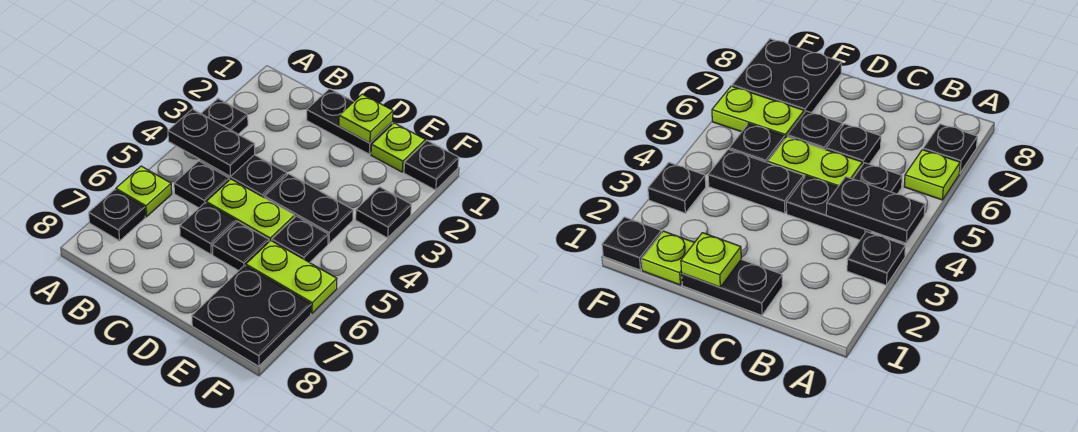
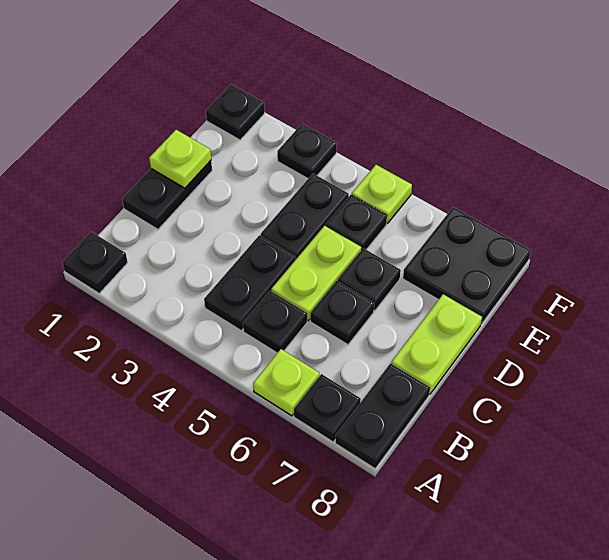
black 1x1 plate [201,99,248,134] -> black 1x1 plate moved to [62,232,128,293]
black 1x2 plate [168,109,255,176] -> black 1x2 plate moved to [335,363,430,469]
lime 1x1 plate [371,123,425,172] -> lime 1x1 plate moved to [352,165,412,223]
lime 1x2 plate [246,240,337,313] -> lime 1x2 plate moved to [391,294,482,394]

